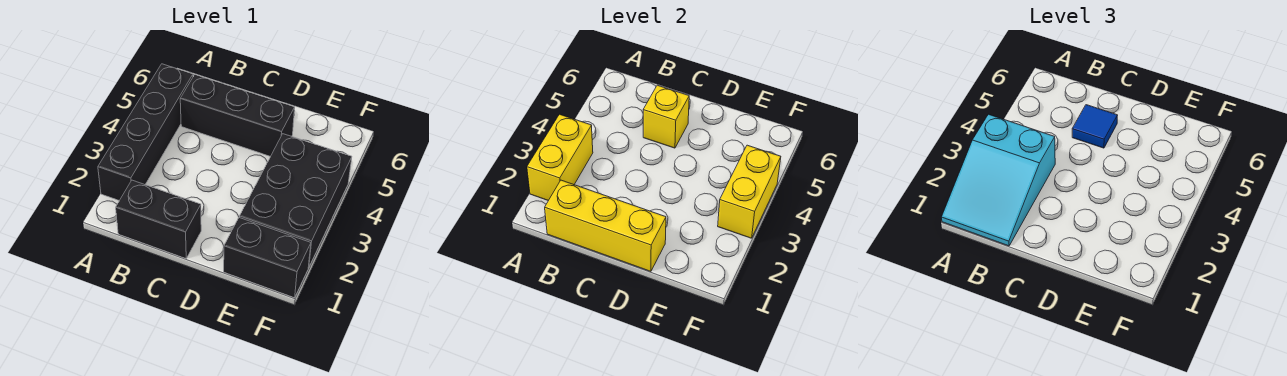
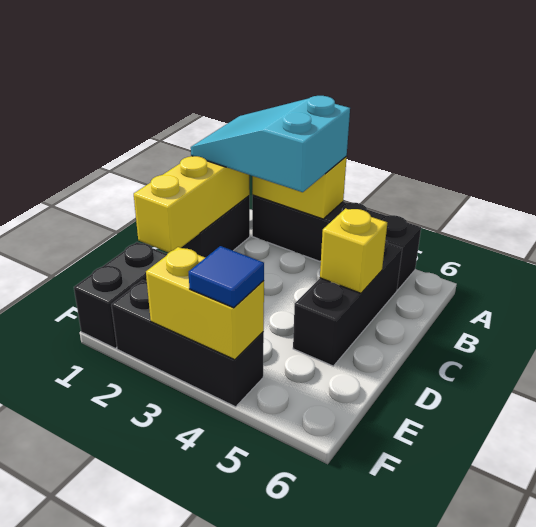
blue 1x1 tile [1072,105,1117,148] -> blue 1x1 tile moved to [189,246,264,308]
black 2x3 brick [239,134,352,268] -> black 1x3 brick [111,280,264,407]

